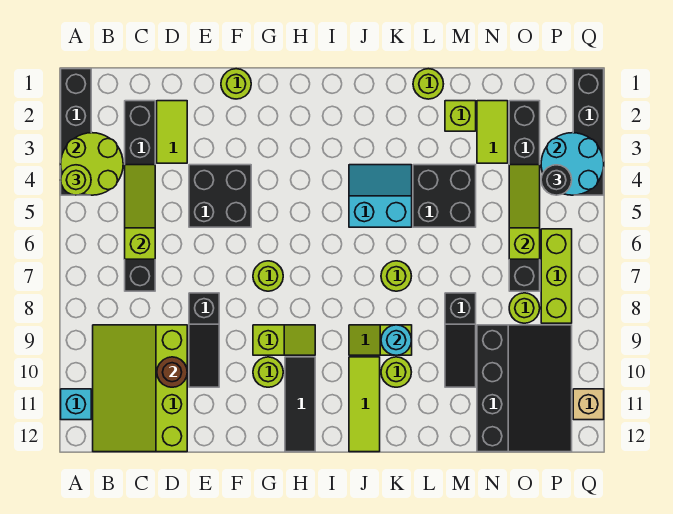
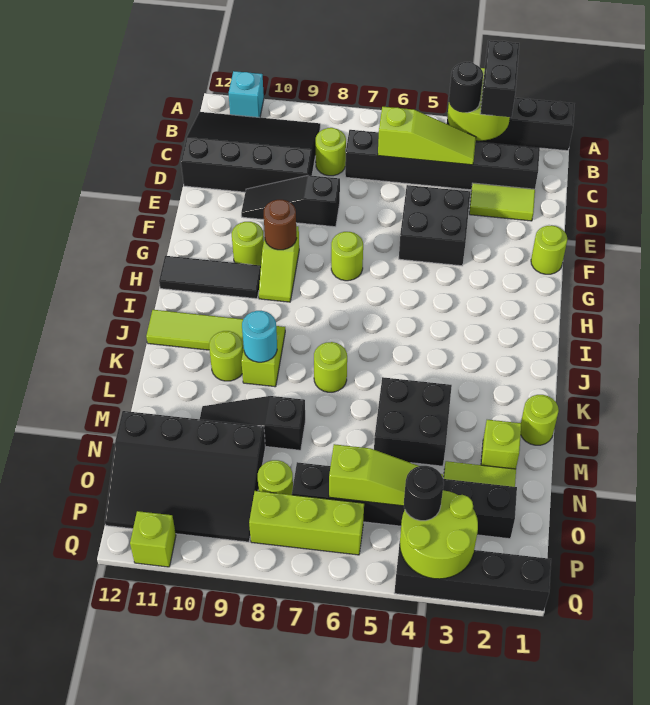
none -> black 1x2 brick [480,40,519,117]
lime 1x1 round brick [61,165,91,195] -> lime 1x1 round brick moved to [316,128,346,176]
none -> black 1x1 round brick [449,62,483,113]
lime 3x4 slope [93,325,187,452] -> black 3x4 slope [181,112,320,192]
brown 1x1 round brick [157,357,187,387] -> brown 1x1 round brick moved to [264,200,297,250]
cyan 2x2 slope [349,165,412,227] -> none
cyan 2x2 round brick [541,133,604,195] -> lime 2x2 round brick [400,490,478,579]
tan 1x1 brick [573,389,604,420] -> lime 1x1 brick [130,511,176,567]

